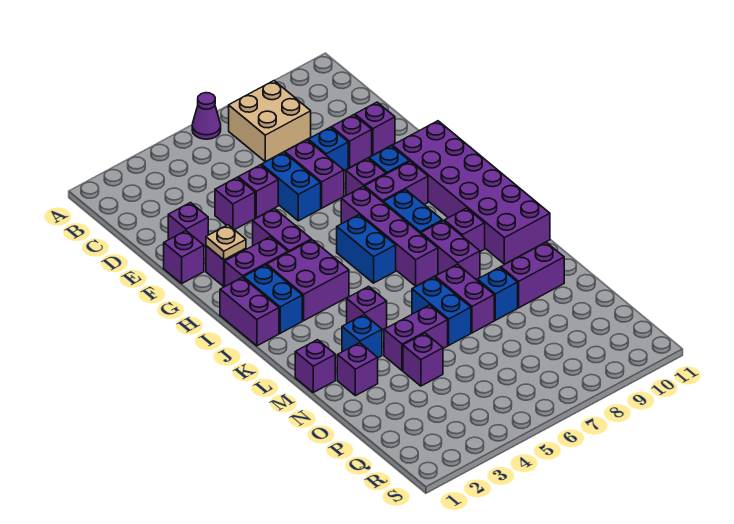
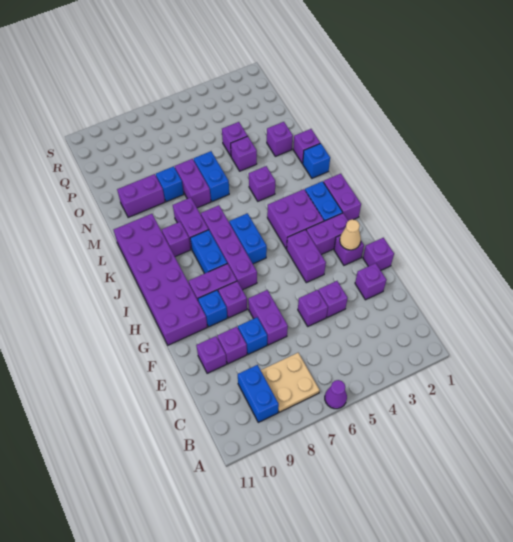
tan 2x2 brick [229,81,311,161] -> tan 2x2 plate [261,353,320,412]
blue 1x2 brick [262,152,321,221] -> blue 1x2 brick moved to [238,365,279,422]
tan 1x1 plate [206,225,246,260] -> tan 1x1 cone [340,219,361,250]
blue 1x1 brick [342,315,382,358] -> blue 1x1 brick moved to [302,143,330,178]
purple 1x2 brick [384,305,448,370] -> purple 1x1 brick [231,136,257,171]

